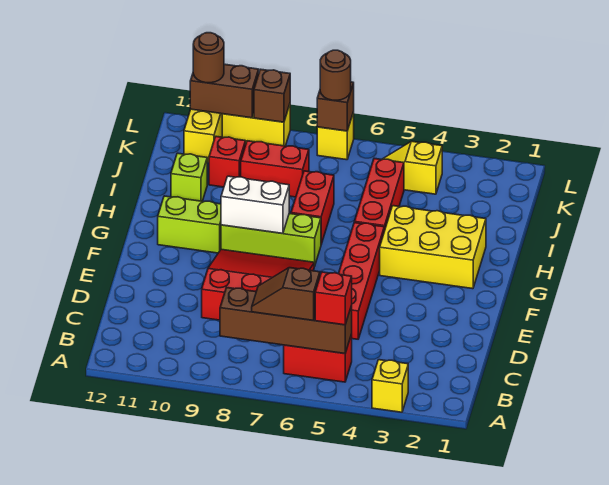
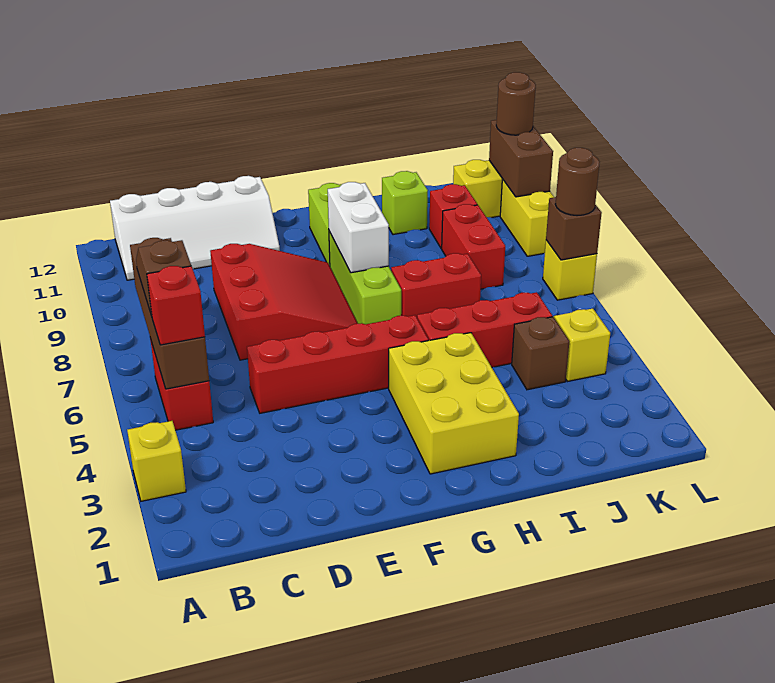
none -> white 2x4 slope [110,176,280,280]
brown 1x1 brick [254,69,290,122] -> brown 1x1 brick moved to [512,317,570,390]

